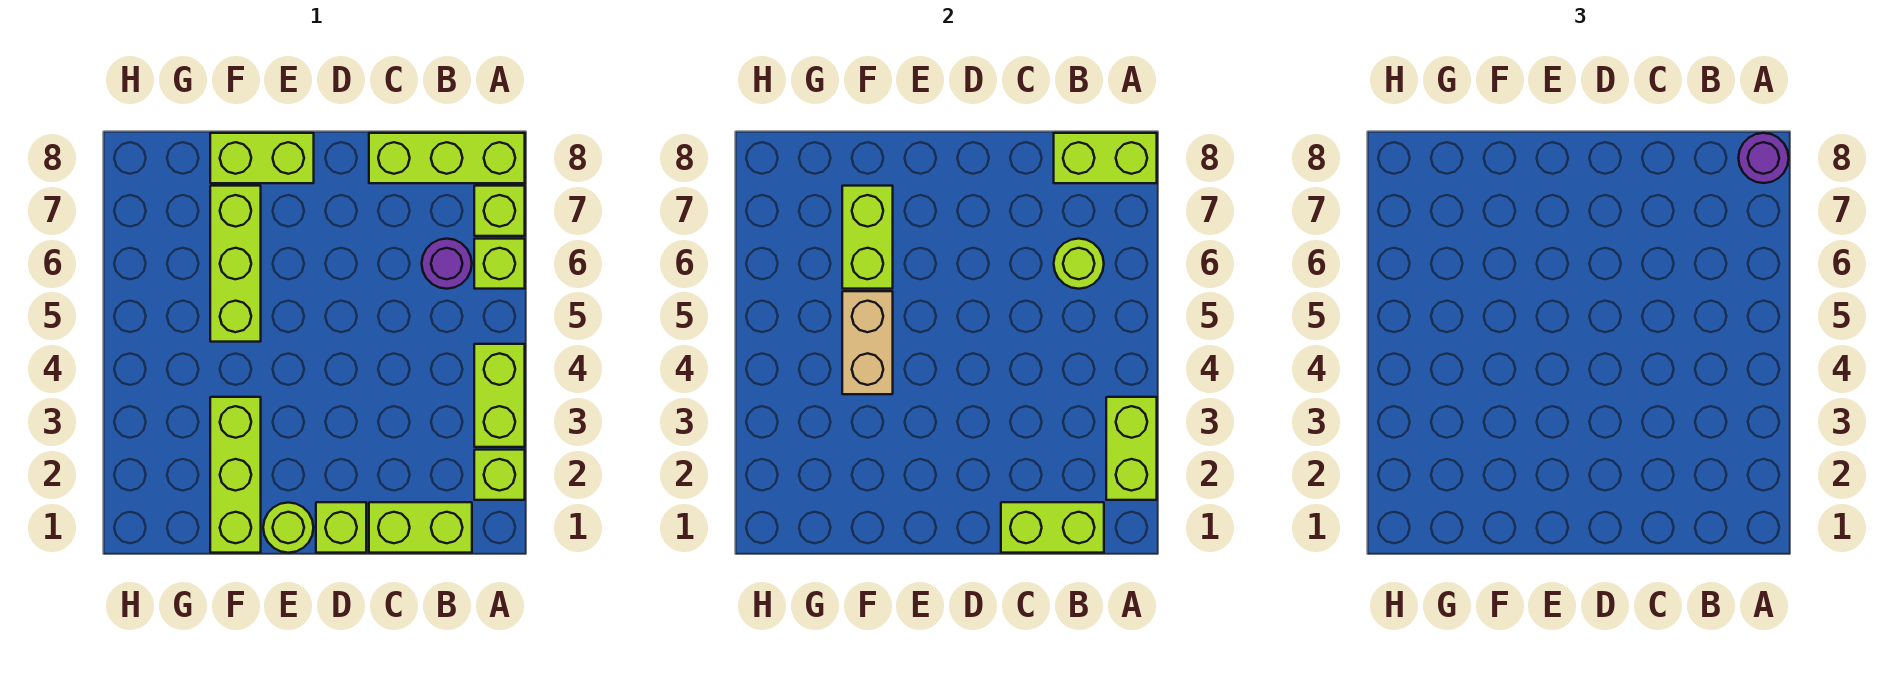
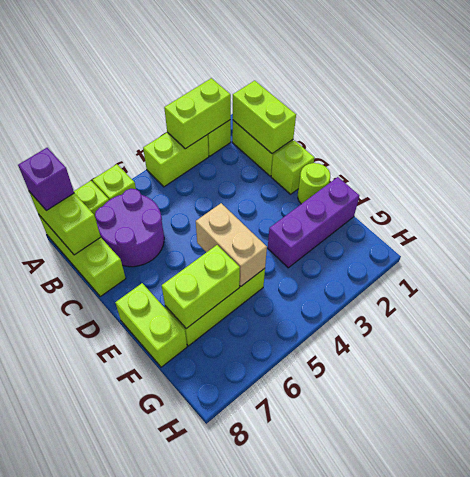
purple 1x1 round brick [1739,133,1789,183] -> purple 1x1 brick [18,148,74,210]
purple 1x1 round brick [422,239,472,289] -> purple 2x2 round brick [95,189,164,267]
lime 1x1 round brick [1054,239,1104,289] -> none
lime 1x3 brick [210,397,261,553] -> purple 1x3 brick [268,177,359,268]
tan 1x2 brick [842,291,893,394] -> tan 1x2 brick turned to [196,203,267,286]

